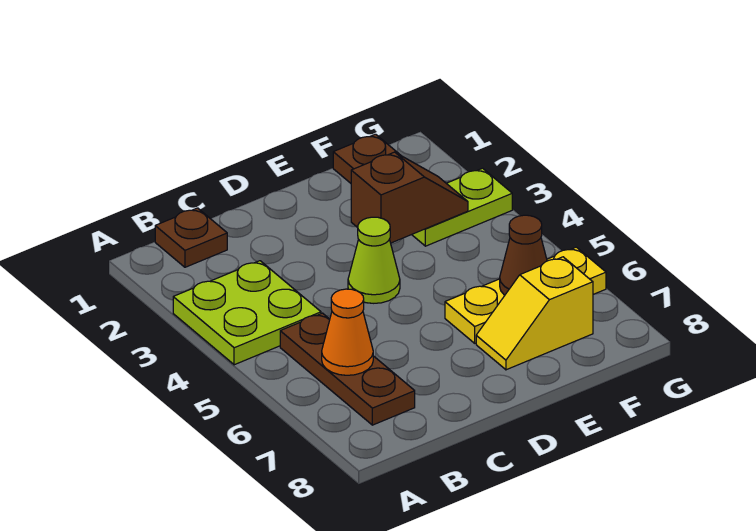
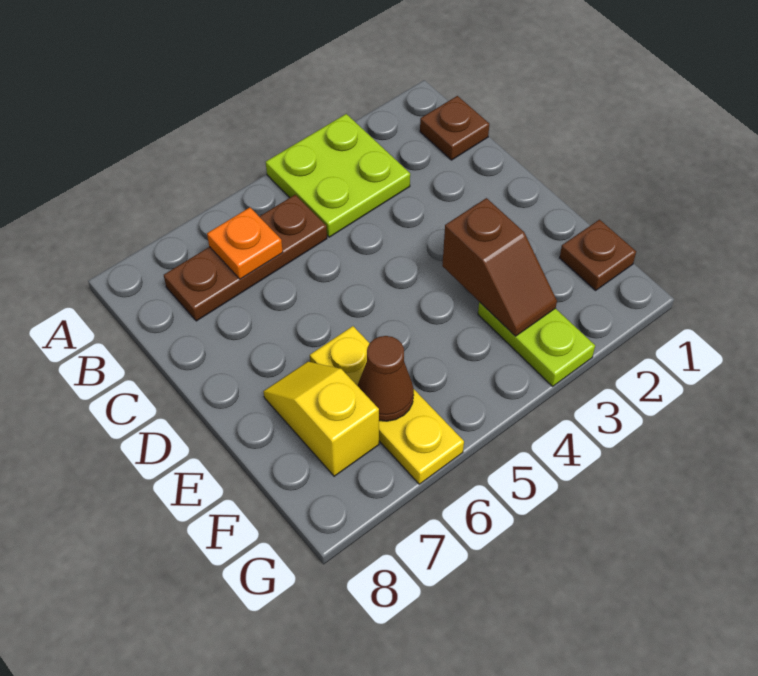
orange 1x1 cone [322,289,373,375] -> orange 1x1 plate [207,208,283,279]
lime 1x1 cone [348,217,400,303] -> none

